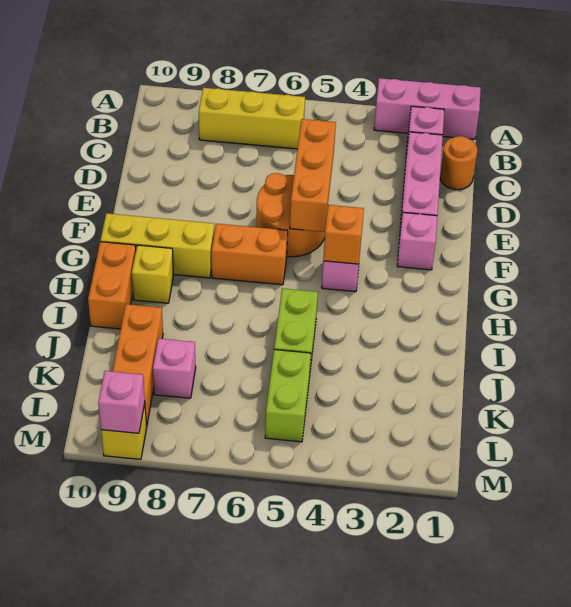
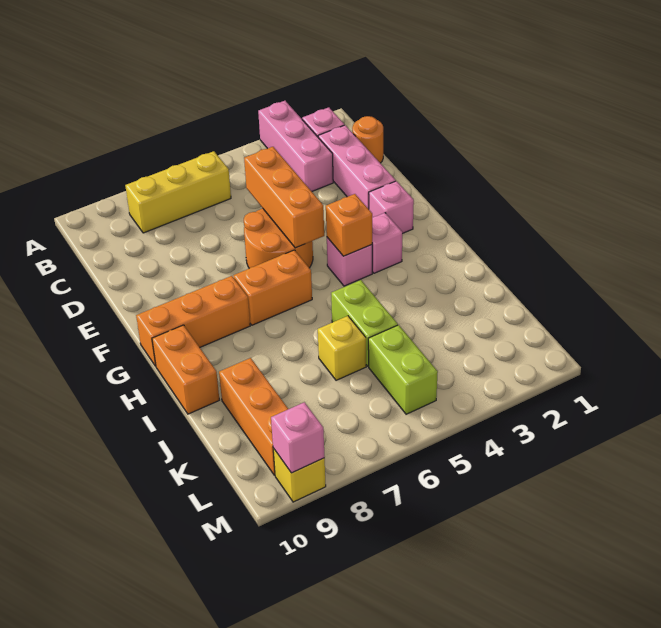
pink 1x3 brick [374,78,481,139] -> pink 1x3 brick turned to [258,101,333,191]
yellow 1x3 brick [100,213,214,278] -> orange 1x3 brick [136,276,250,366]
yellow 1x1 brick [132,245,174,303] -> yellow 1x1 brick moved to [318,316,366,380]
pink 1x1 brick [153,338,196,398] -> pink 1x1 brick moved to [372,213,402,273]

